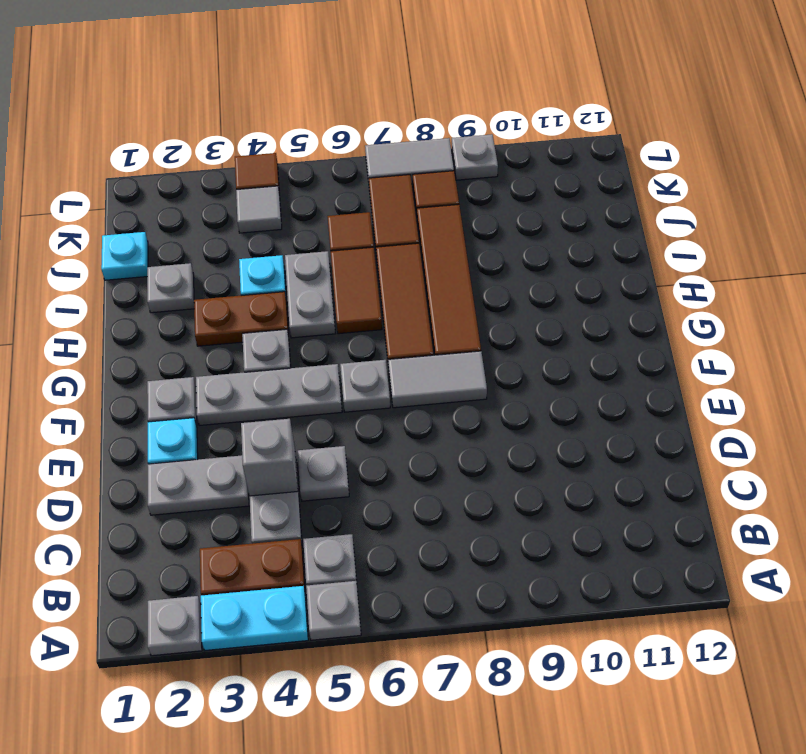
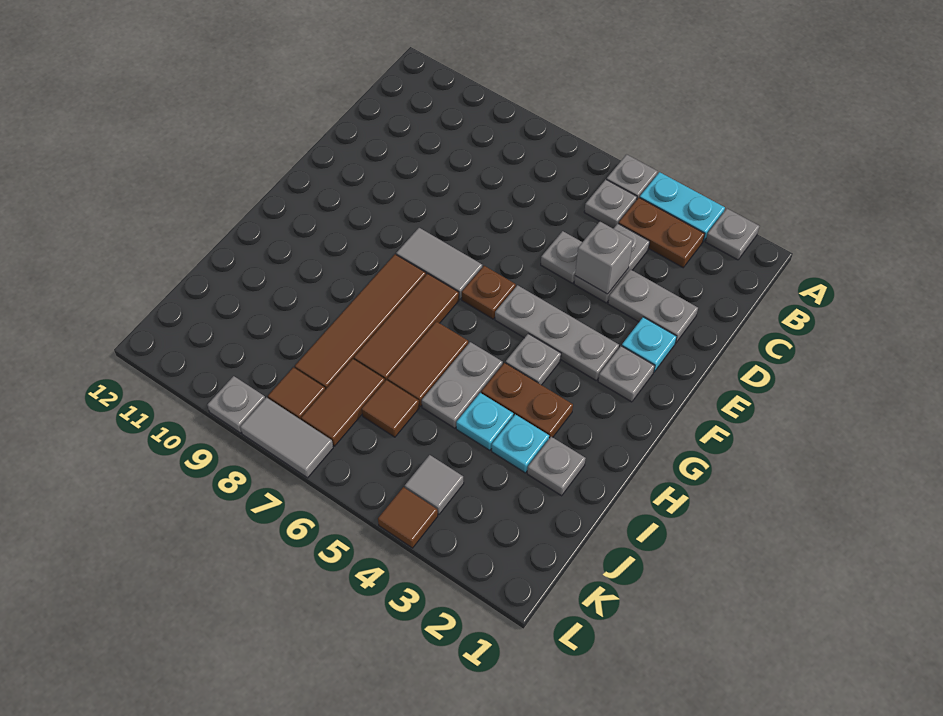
grey 1x1 plate [340,360,390,412] -> brown 1x1 plate [462,266,516,319]
cyan 1x1 plate [101,232,148,280] -> cyan 1x1 plate moved to [492,414,549,473]

